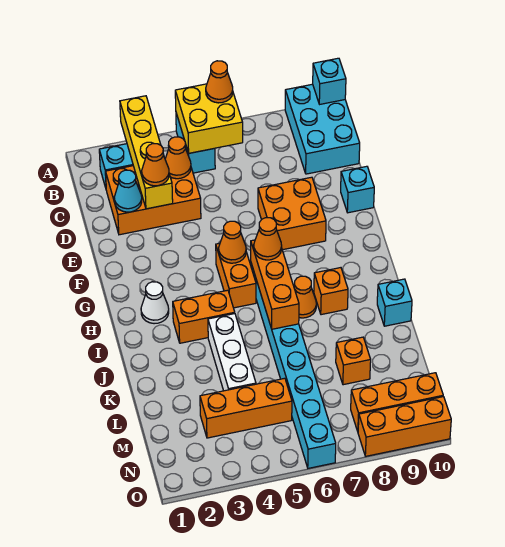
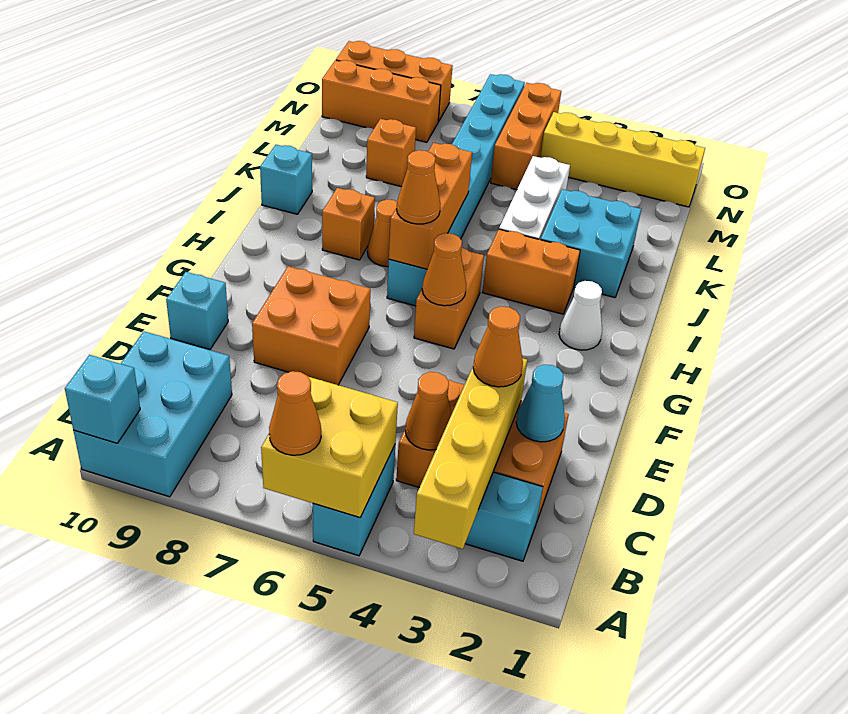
none -> cyan 2x2 brick [541,189,641,298]
orange 1x3 brick [200,378,292,438] -> orange 1x3 brick turned to [491,83,561,190]
none -> yellow 1x4 brick [540,112,705,207]

